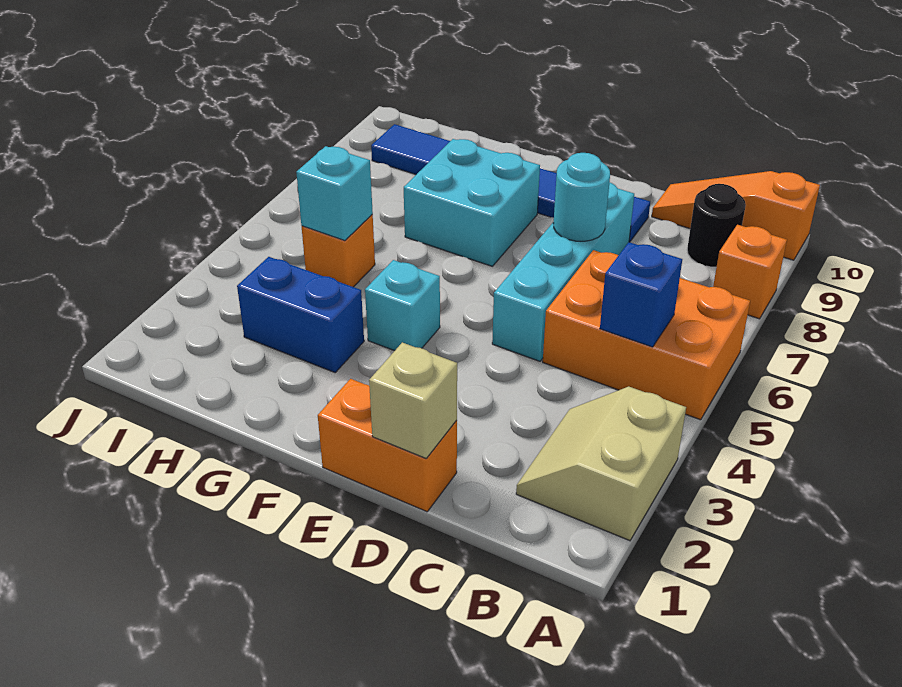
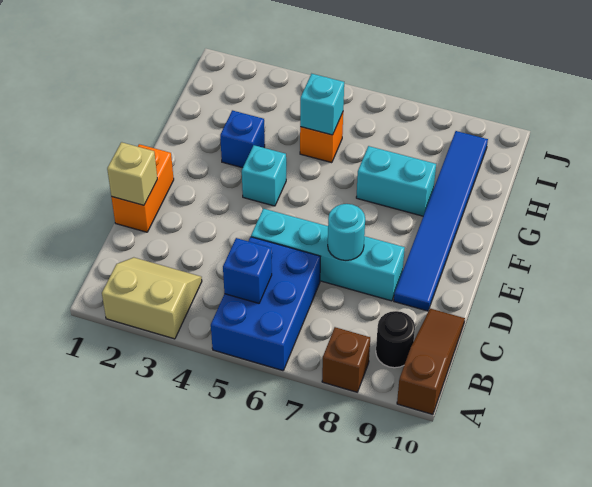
orange 2x3 brick [543,250,750,420] -> blue 2x3 brick [211,237,320,371]
orange 1x1 brick [713,225,787,319] -> brown 1x1 brick [322,327,370,392]
orange 1x3 slope [652,171,820,260] -> brown 1x3 slope [397,309,465,414]
cyan 2x2 brick [404,139,540,266] -> cyan 1x2 brick [356,146,436,216]
blue 1x2 brick [237,257,364,372] -> blue 1x1 brick [220,110,265,168]

